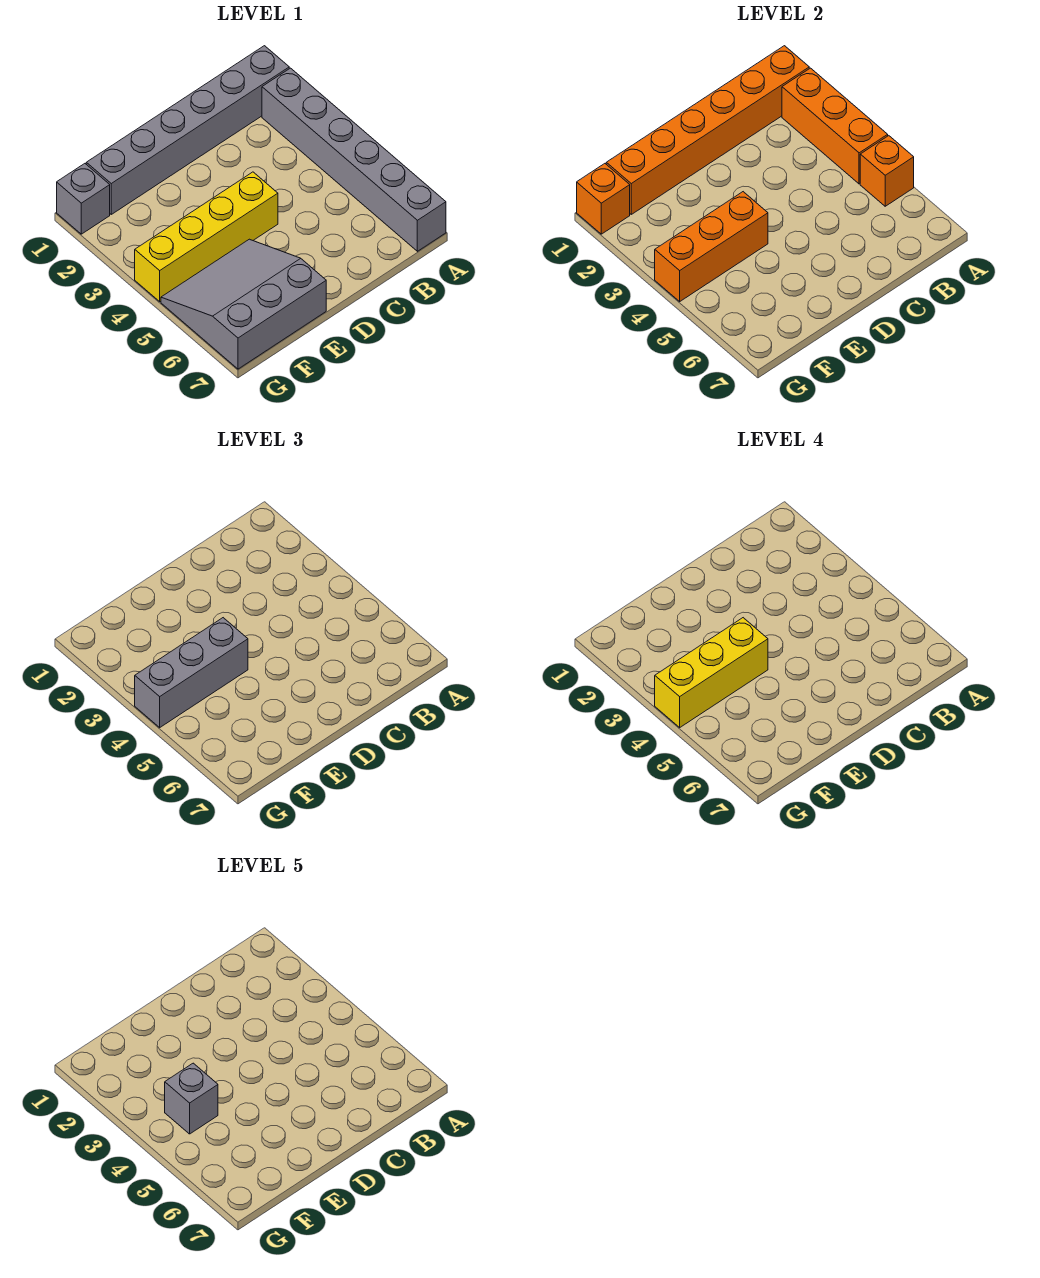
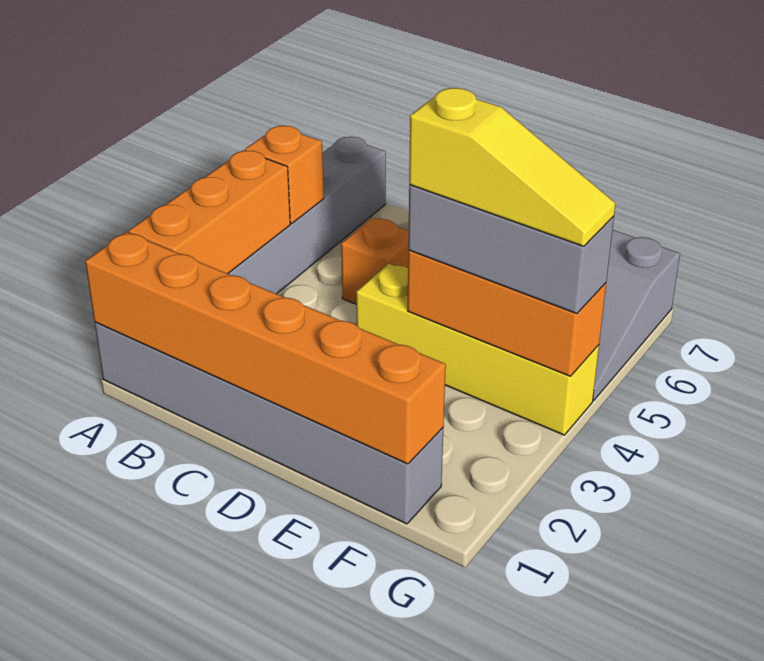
yellow 1x3 brick [655,618,768,727] -> yellow 1x3 slope [409,88,616,246]
grey 1x1 brick [165,1063,218,1134] -> none
grey 1x1 brick [57,164,110,234] -> none
orange 1x1 brick [577,164,630,234] -> orange 1x1 brick moved to [341,218,409,304]

